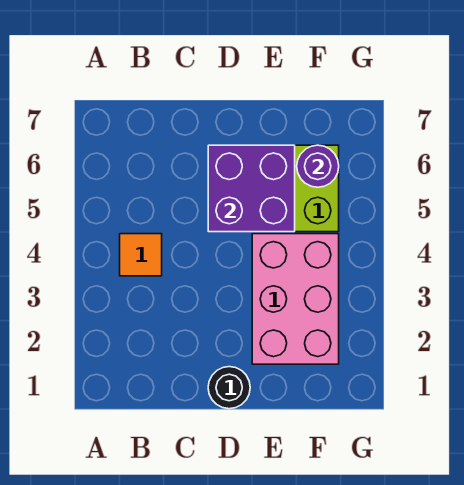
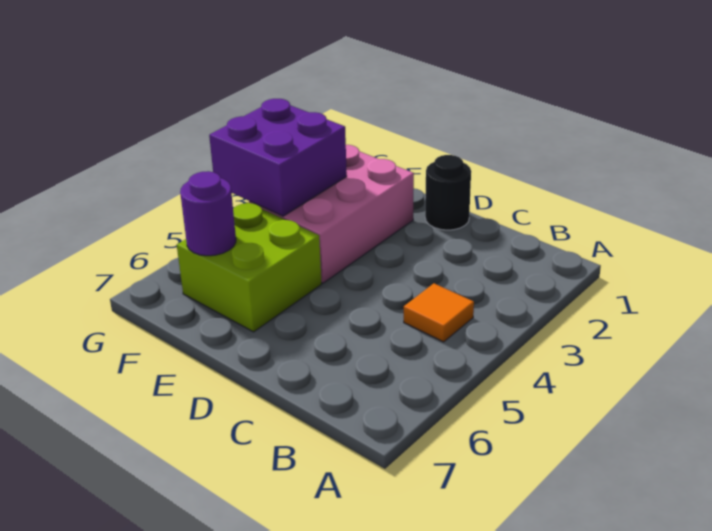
purple 2x2 brick [208,145,295,232] -> purple 2x2 brick moved to [209,99,347,216]

